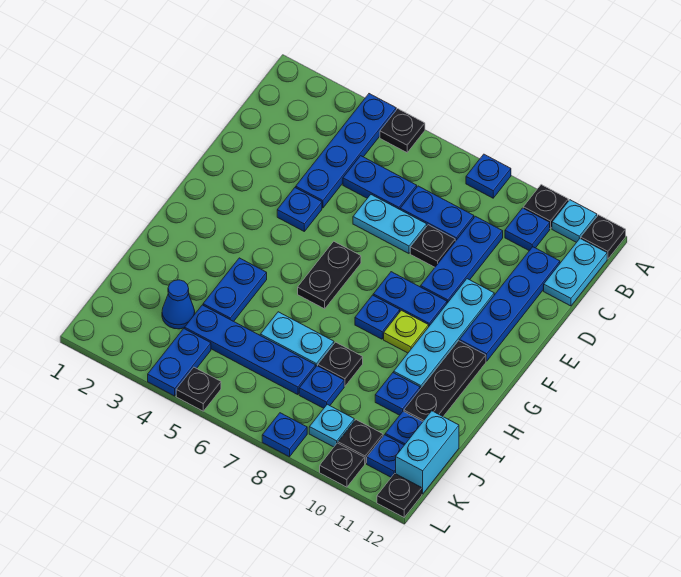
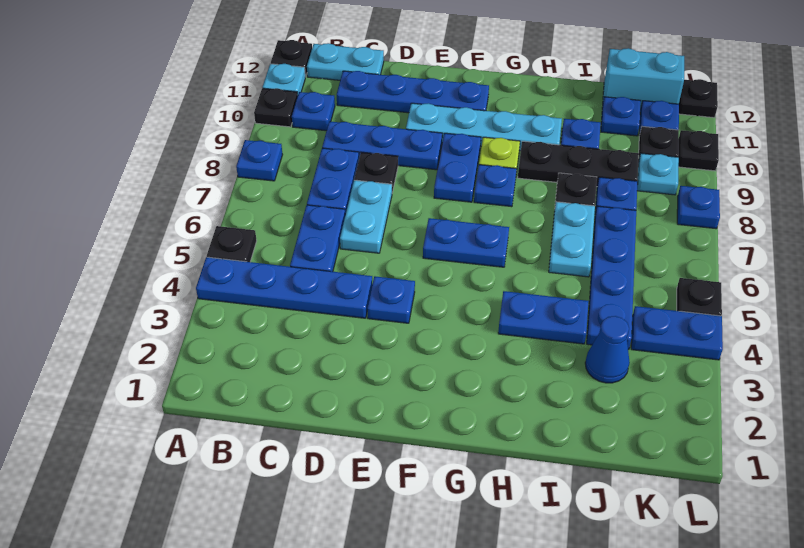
black 1x2 plate [298,241,361,309] -> blue 1x2 plate [423,218,509,267]
black 1x3 plate [404,341,486,421] -> black 1x3 plate moved to [518,141,639,187]

